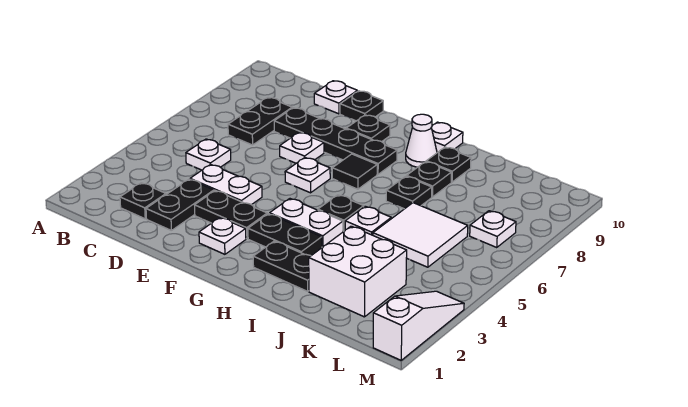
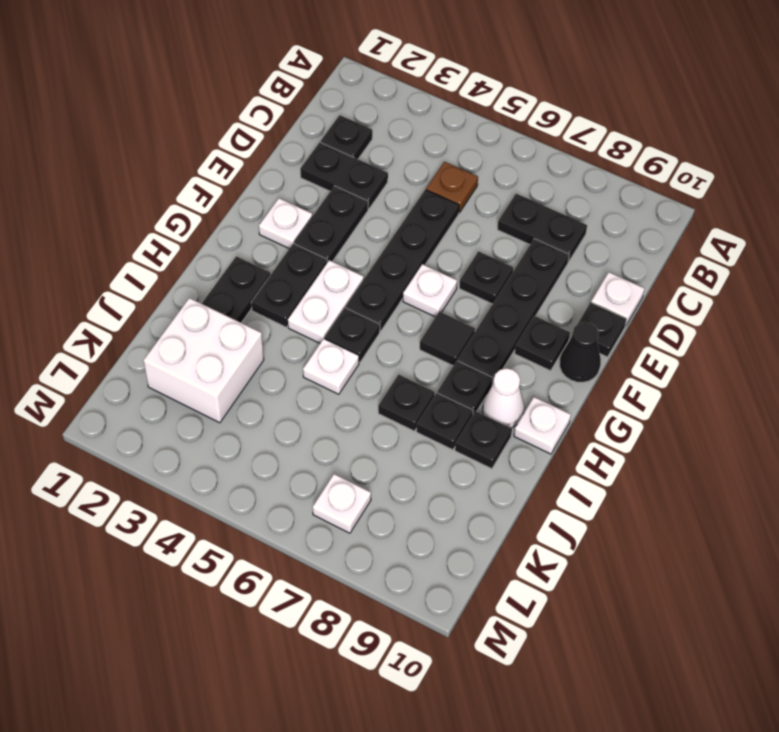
white 1x1 plate [186,139,231,170] -> brown 1x1 plate [426,162,478,213]
white 1x2 plate [190,164,262,205] -> none
none -> black 1x4 plate [346,190,459,331]
white 1x1 plate [280,132,324,163] -> black 1x1 plate [459,251,514,304]
none -> black 1x1 cone [560,322,601,382]
none -> black 1x1 plate [437,361,493,414]
white 2x2 tile [373,203,468,267] -> none
white 1x3 slope [373,291,464,360] -> none

